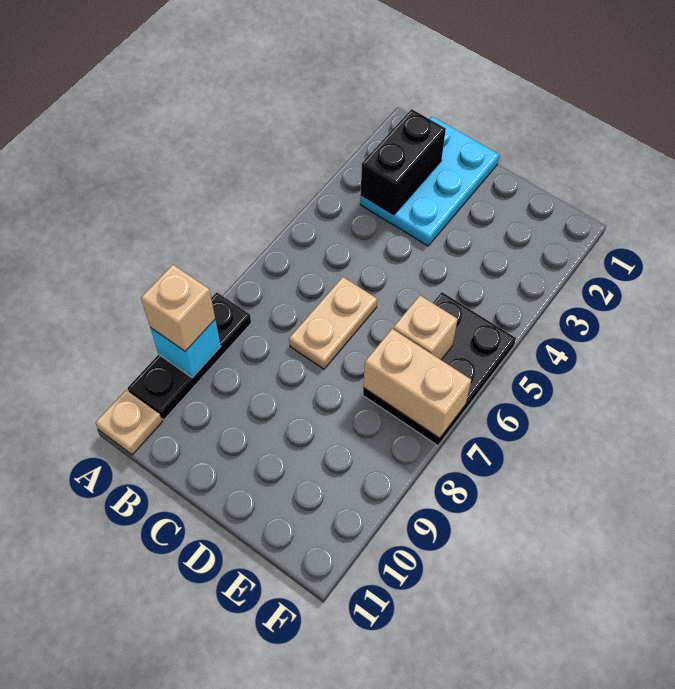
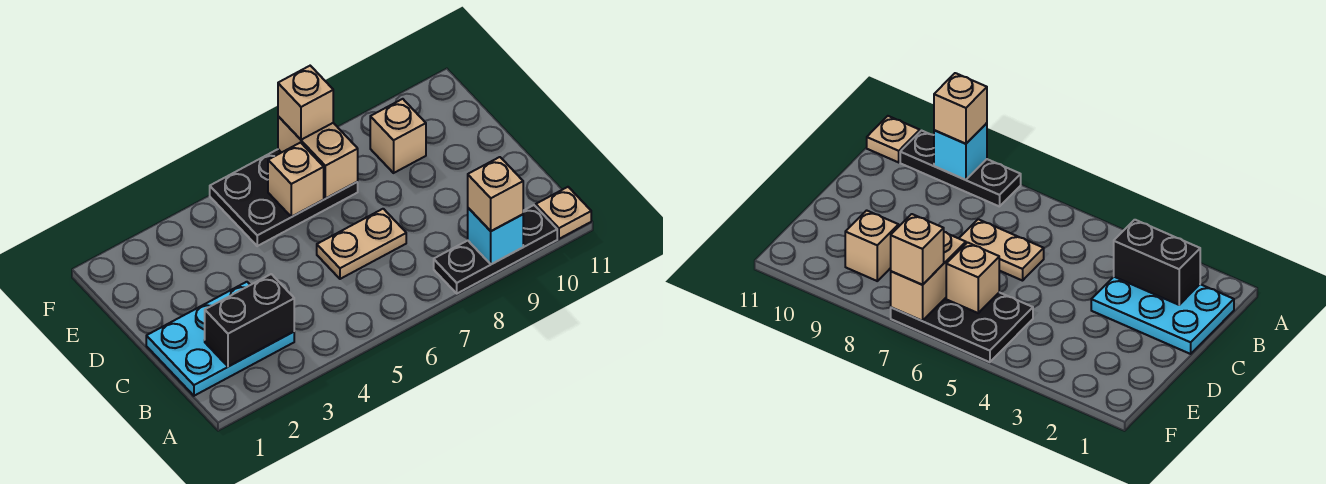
none -> tan 1x1 brick [370,99,426,173]
none -> tan 1x1 brick [278,66,333,140]

